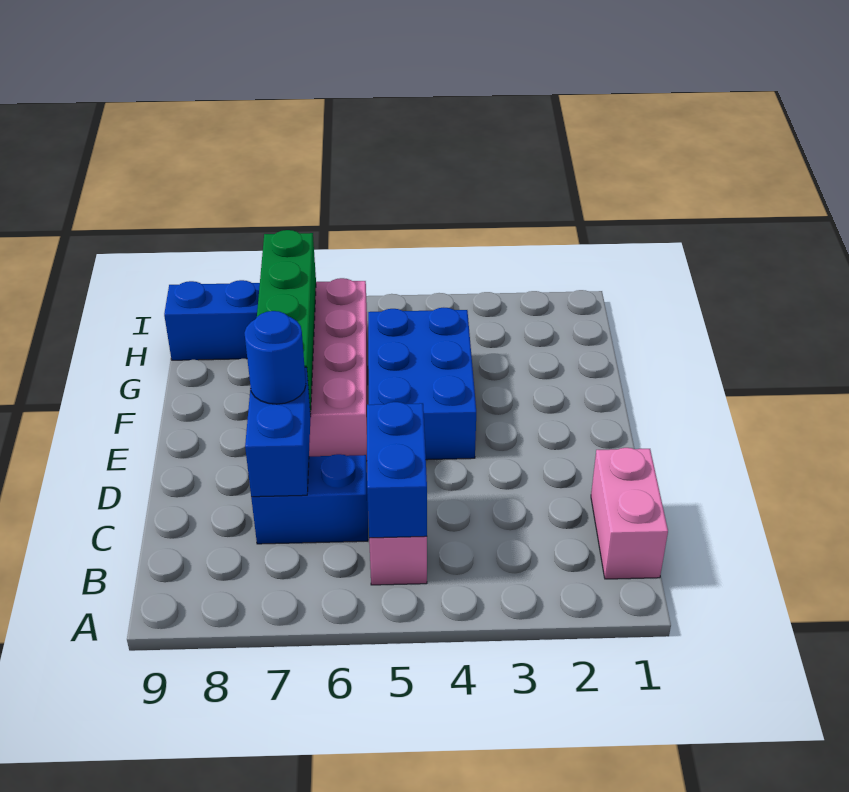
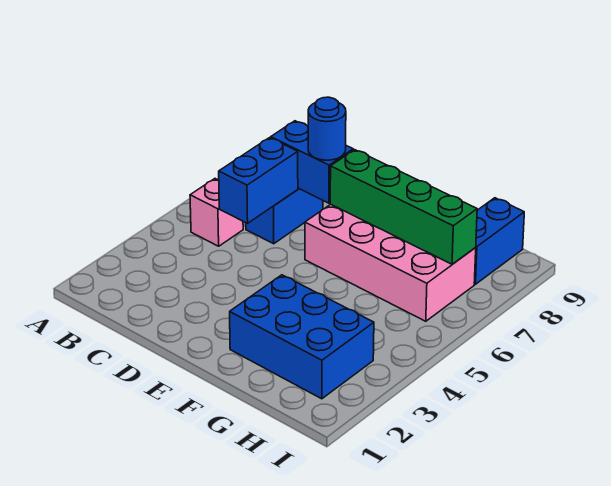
pink 1x2 brick [591,448,668,579] -> none
blue 1x2 brick [367,402,427,538] -> blue 1x2 brick turned to [219,138,298,223]
blue 2x3 brick [368,308,476,460] -> blue 2x3 brick moved to [230,275,374,399]

